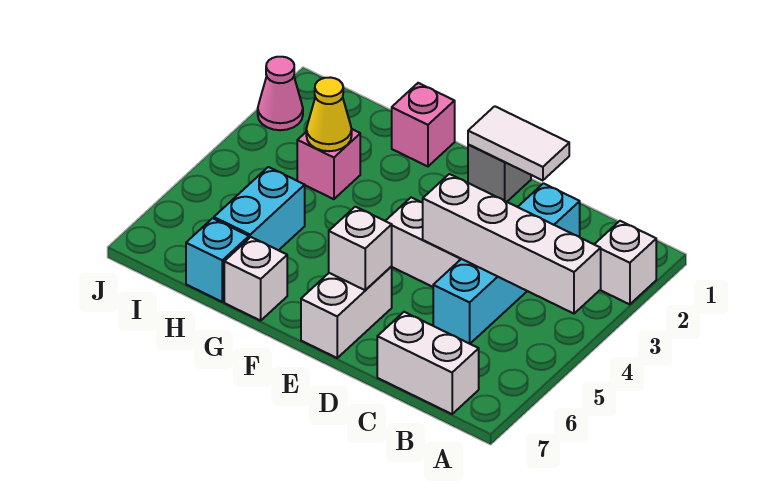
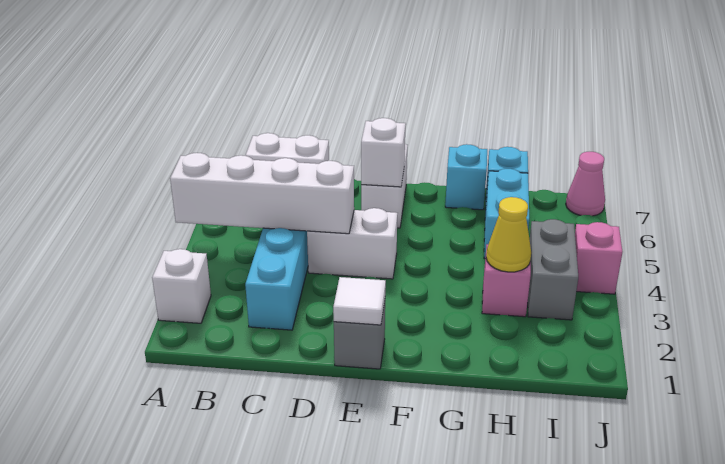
white 1x2 tile [468,106,569,181] -> white 1x1 tile [333,277,386,325]
pink 1x1 brick [392,83,455,166] -> pink 1x1 brick moved to [575,222,623,294]
white 1x1 brick [224,237,287,321] -> cyan 1x1 brick [445,144,487,210]
none -> grey 1x2 brick [528,219,578,320]
pink 1x1 cone [258,57,303,130] -> pink 1x1 cone moved to [566,152,605,216]

